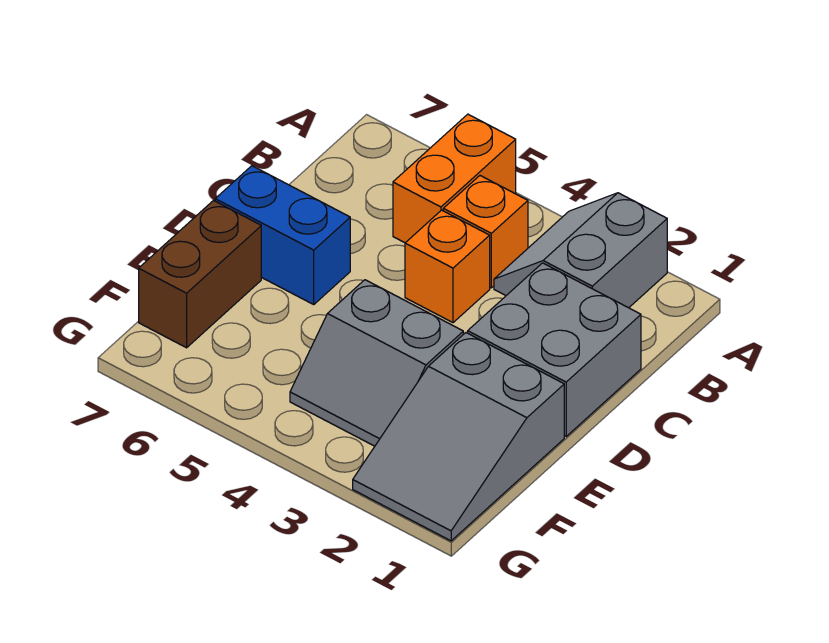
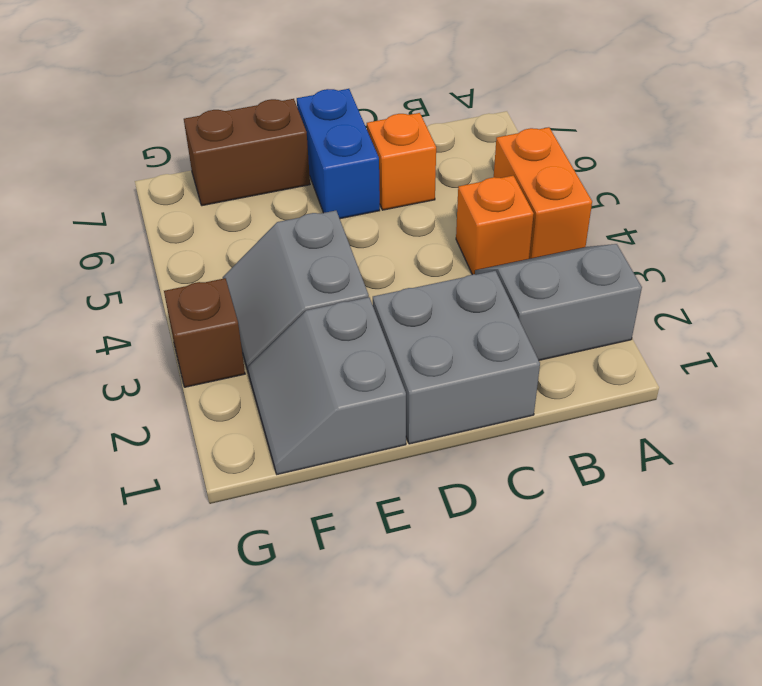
orange 1x2 brick [393,114,516,243] -> orange 1x2 brick turned to [494,127,592,259]
orange 1x1 brick [405,210,490,323] -> orange 1x1 brick moved to [367,113,436,210]
grey 2x3 slope [353,333,564,541] -> grey 2x2 slope [248,297,406,474]
none -> brown 1x1 brick [164,278,245,387]

